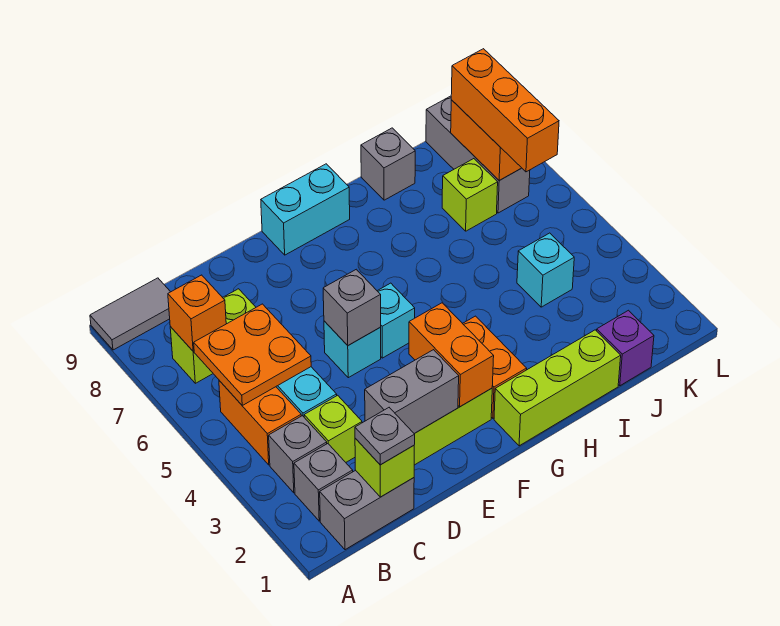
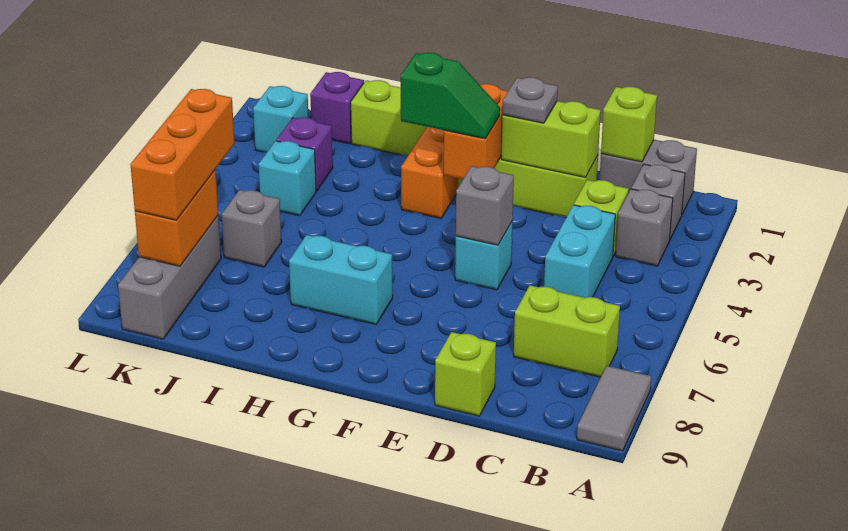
grey 1x2 tile [90,278,170,350] -> grey 1x2 tile turned to [577,366,651,451]
orange 1x2 brick [219,381,301,465] -> none
orange 2x2 plate [194,304,311,405] -> none
orange 1x1 brick [168,275,226,351] -> none
grey 1x1 plate [355,408,415,465] -> grey 1x1 plate moved to [503,77,558,123]
grey 1x2 brick [365,350,459,434] -> lime 1x2 brick [501,101,601,177]
none -> green 1x2 slope [401,53,500,139]
cyan 1x1 brick [378,283,415,358] -> cyan 1x1 brick moved to [253,86,308,152]
cyan 1x2 brick [261,164,350,255] -> cyan 1x2 brick moved to [289,235,393,324]
grey 1x1 brick [361,128,415,200] -> grey 1x1 brick moved to [222,190,282,267]
none -> purple 1x1 brick [276,117,333,191]
lime 1x1 brick [442,159,498,231] -> lime 1x1 brick moved to [435,332,496,416]

